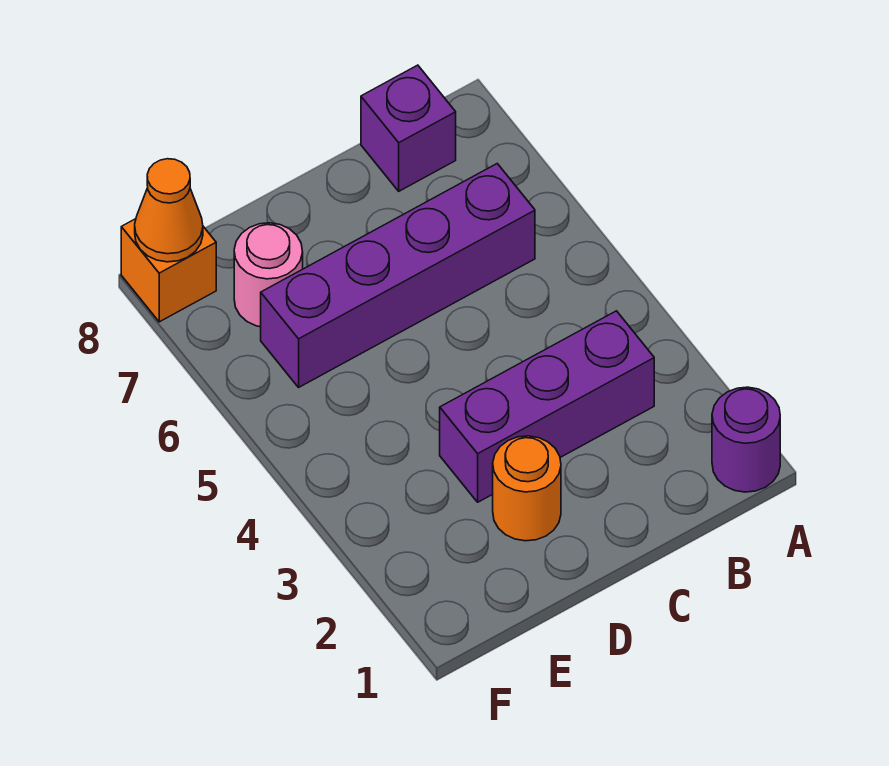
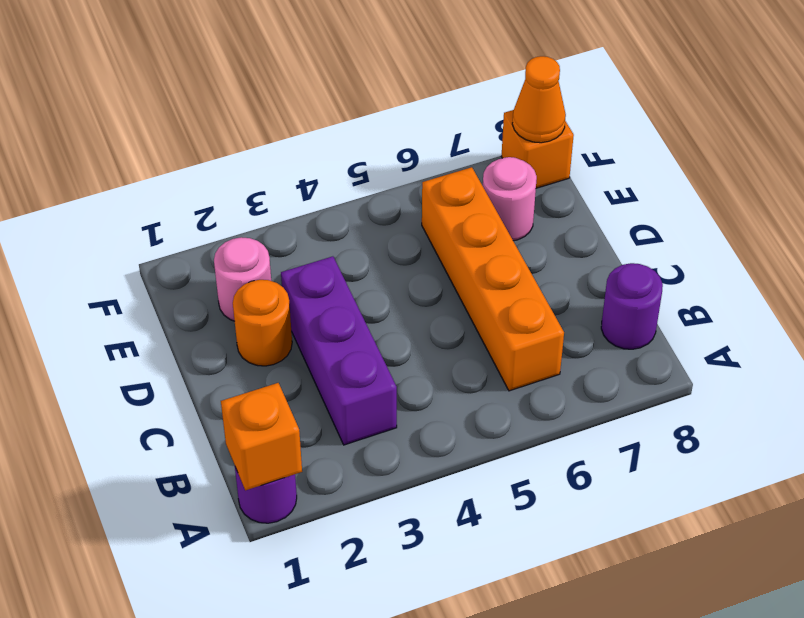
none -> orange 1x1 brick [221,383,302,490]
purple 1x4 brick [261,164,535,387] -> orange 1x4 brick [422,167,564,391]
purple 1x1 brick [361,65,456,191] -> purple 1x1 round brick [601,263,663,349]
none -> pink 1x1 round brick [214,237,271,321]

